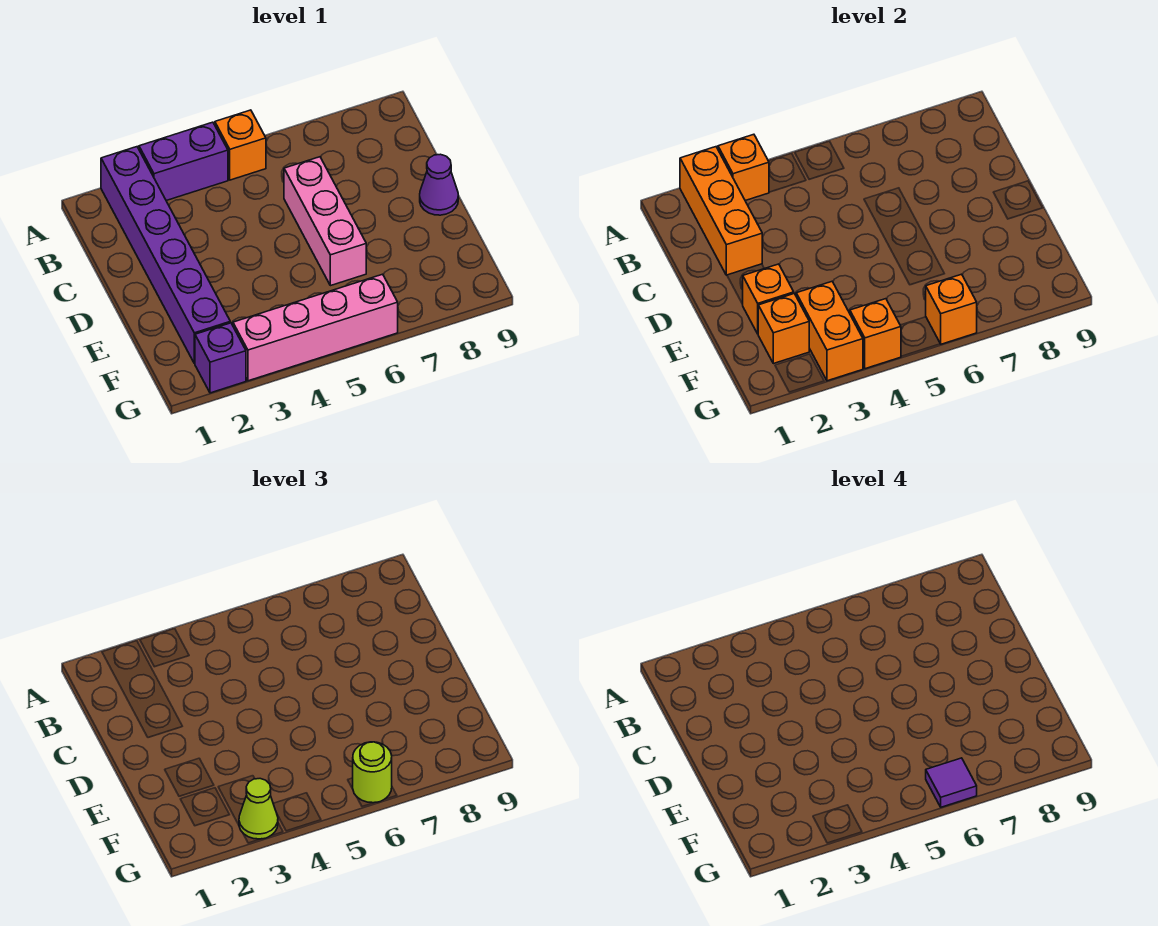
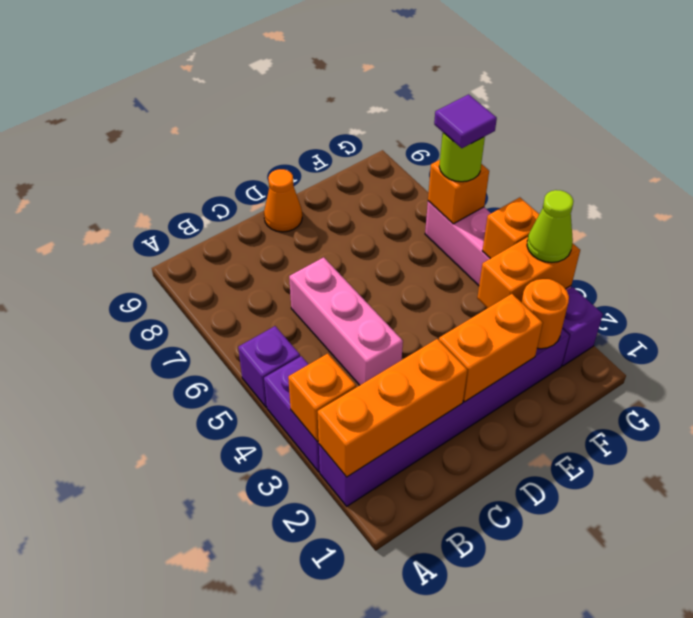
orange 1x1 brick [215,110,266,180] -> purple 1x1 brick [238,326,300,407]
pink 1x3 brick [284,157,366,286] -> pink 1x3 brick turned to [289,257,403,385]
purple 1x1 cone [420,154,458,215] -> orange 1x1 cone [264,169,302,232]
orange 1x1 brick [743,264,794,334] -> orange 1x2 brick [439,294,543,402]
orange 1x1 brick [758,294,809,364] -> orange 1x1 round brick [521,279,569,349]

